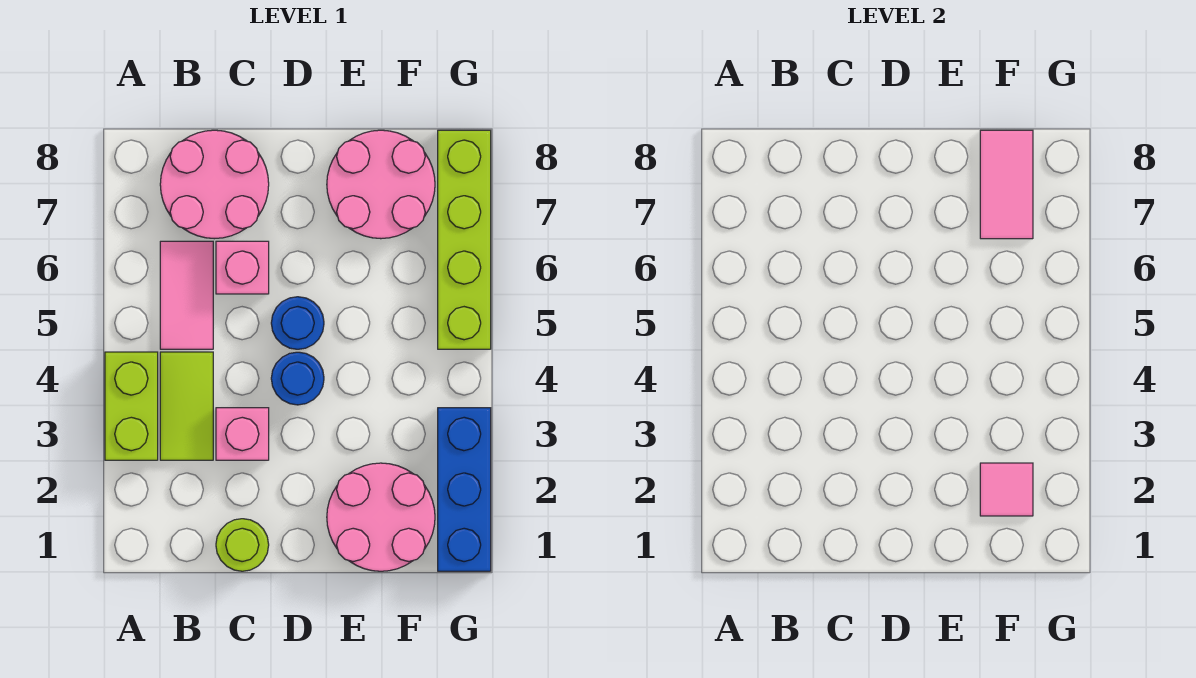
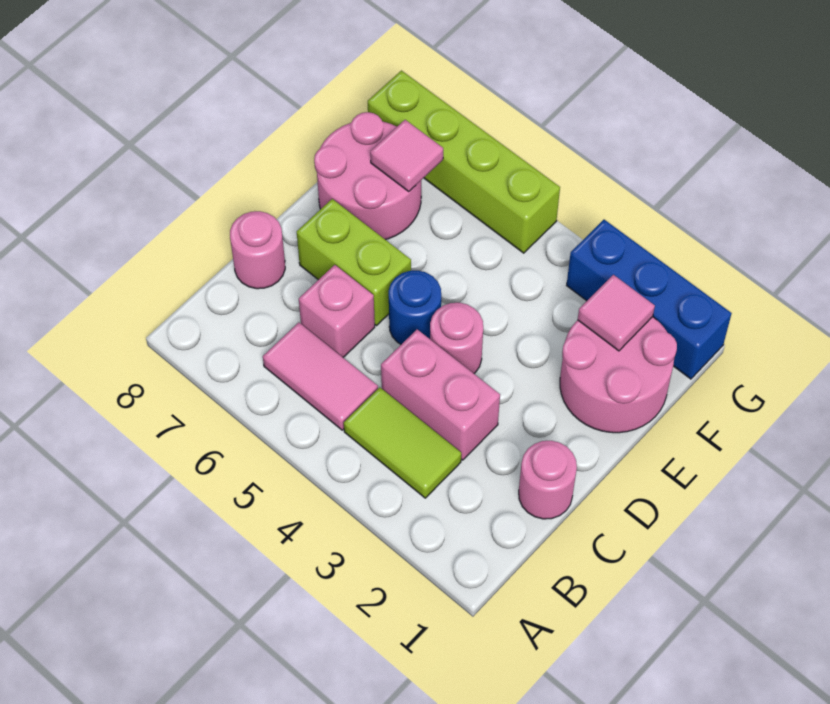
lime 1x2 brick [105,352,158,460] -> lime 1x2 brick moved to [297,199,411,326]
pink 2x2 round brick [160,130,269,239] -> pink 1x1 round brick [230,211,285,289]
lime 1x1 round brick [216,519,269,571] -> pink 1x1 round brick [519,441,577,519]
pink 1x1 brick [216,408,269,460] -> pink 1x2 brick [381,329,500,460]
blue 1x1 round brick [271,352,324,405] -> pink 1x1 round brick [430,303,483,373]
pink 1x2 tile [980,130,1033,239] -> pink 1x1 tile [370,120,443,191]

